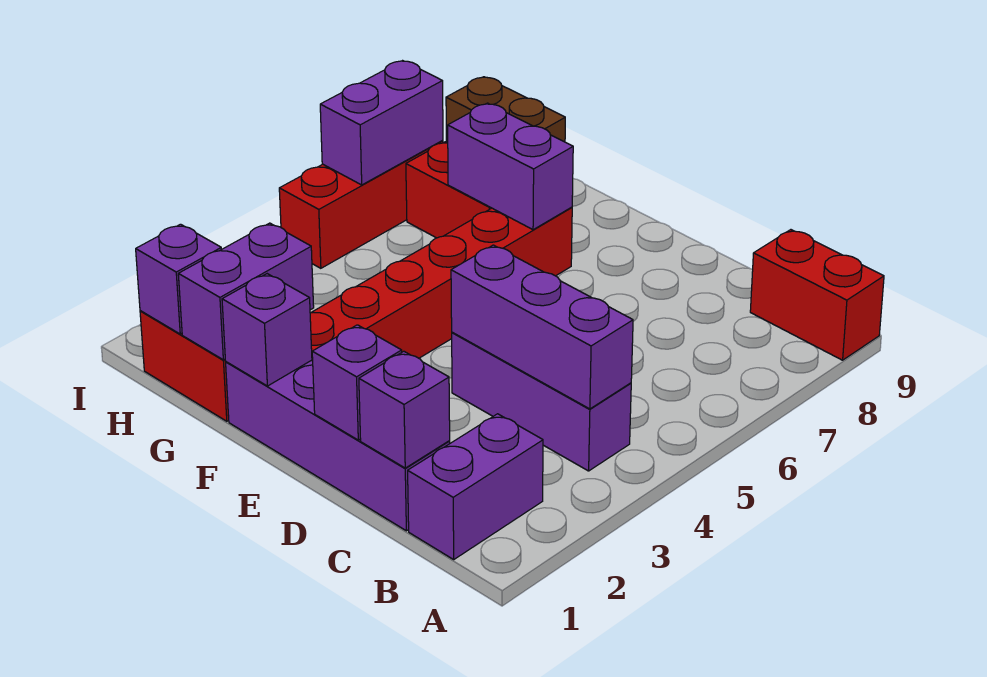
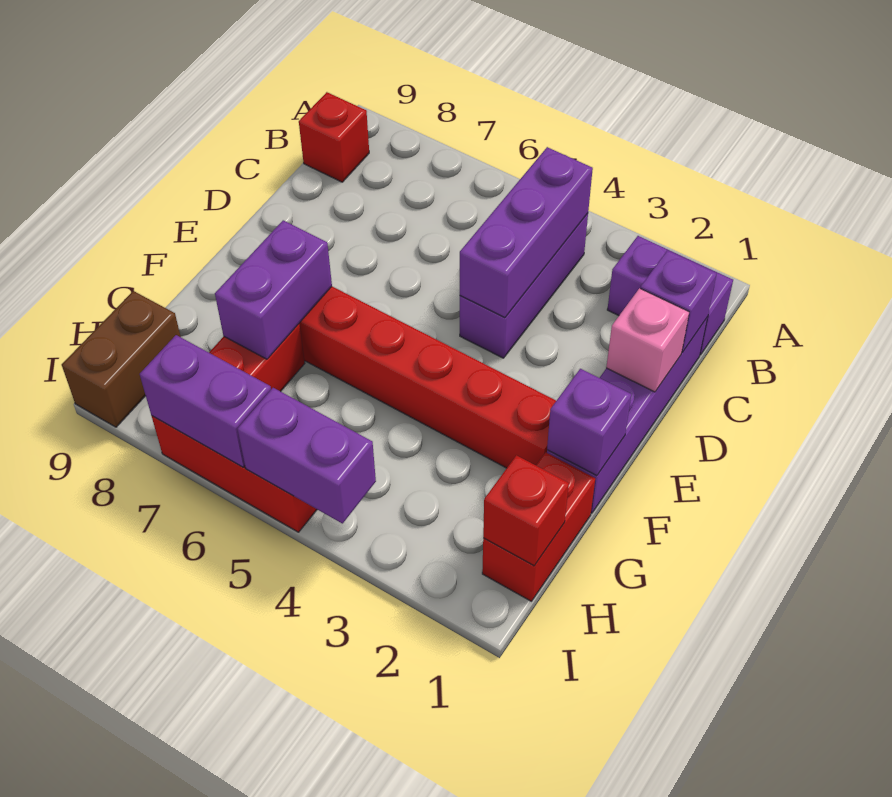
red 1x2 brick [750,230,884,360] -> red 1x1 brick [299,92,369,182]
purple 1x1 brick [312,325,402,440] -> pink 1x1 brick [606,288,689,392]
purple 1x2 brick [178,223,314,360] -> purple 1x2 brick moved to [238,388,376,524]
purple 1x1 brick [136,224,221,334] -> red 1x1 brick [483,455,569,566]

